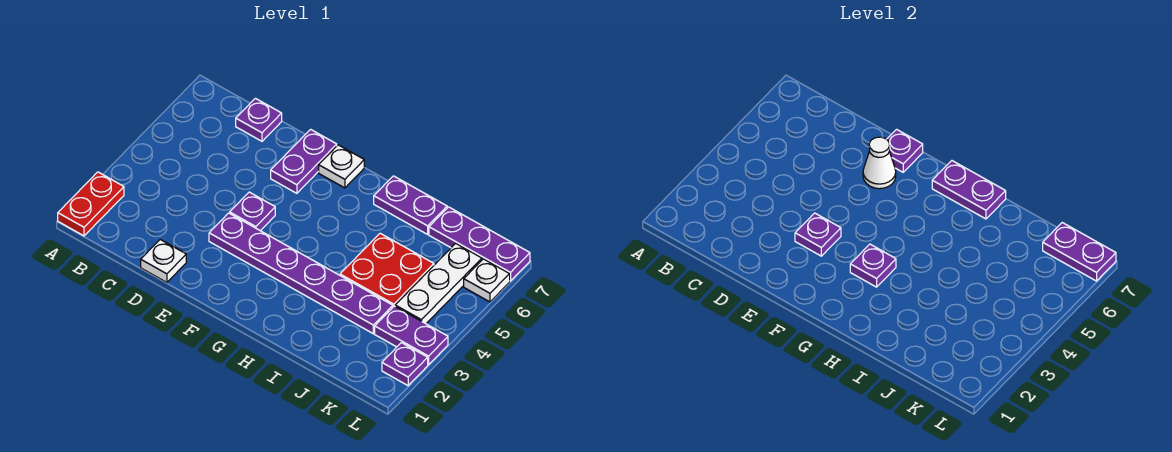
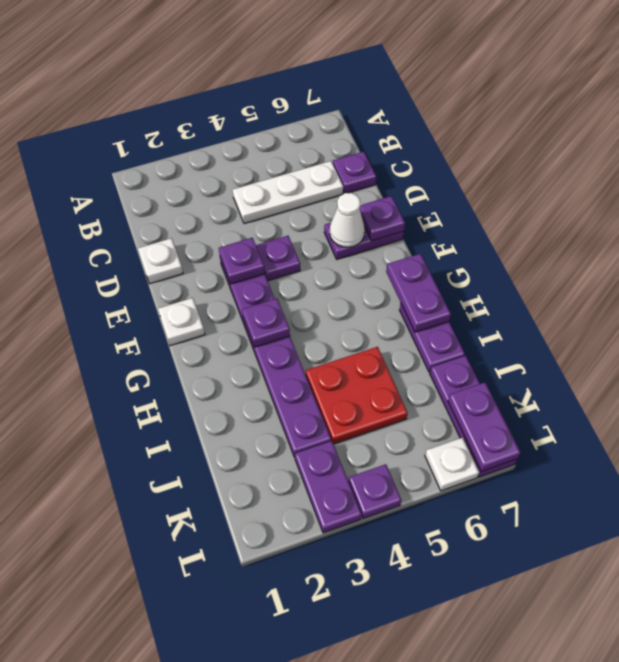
red 1x2 plate [58,172,124,236] -> none
white 1x1 plate [319,145,364,188] -> white 1x1 plate moved to [158,298,205,346]
white 1x3 plate [395,243,482,324] -> white 1x3 plate moved to [233,161,343,224]
purple 1x1 plate [382,343,428,386] -> purple 1x1 plate moved to [348,464,401,519]

